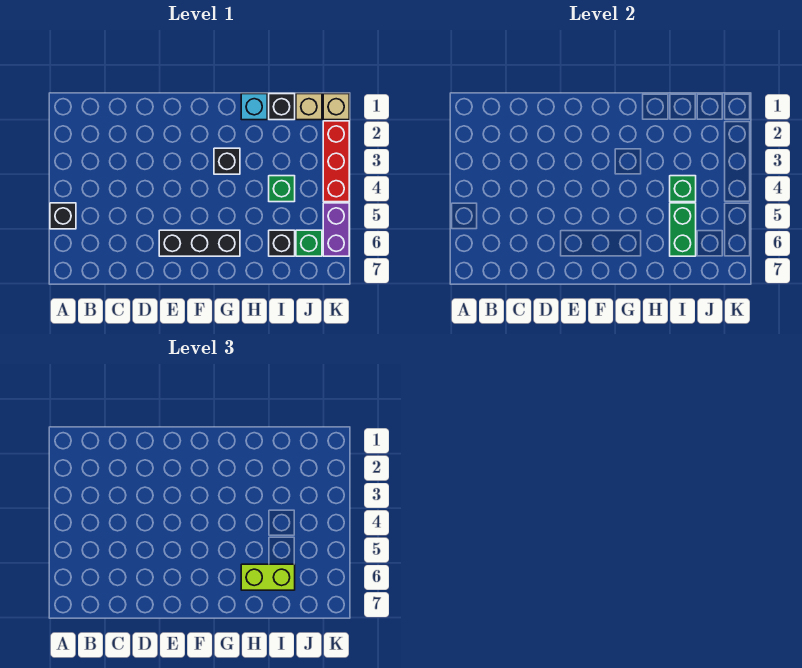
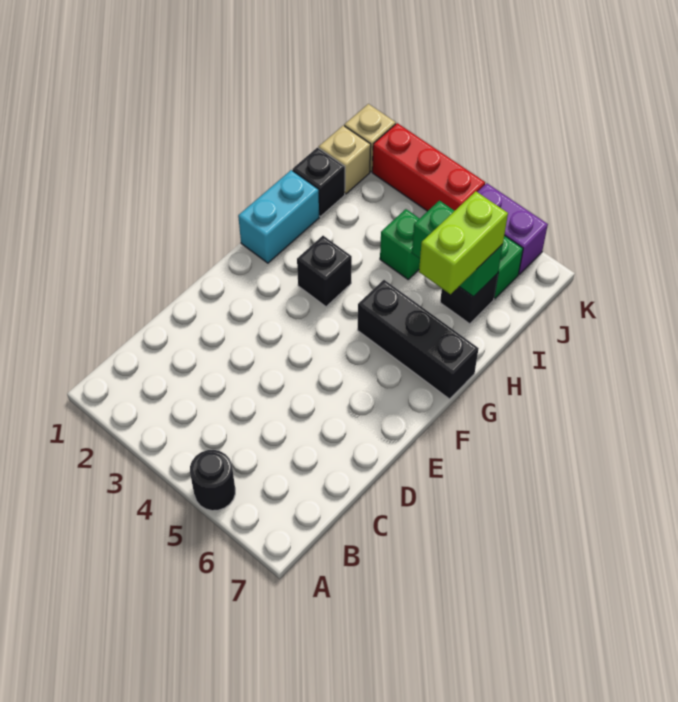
black 1x1 brick [50,203,76,229] -> black 1x1 round brick [190,450,235,511]
black 1x3 brick [159,230,240,256] -> black 1x3 brick turned to [358,280,479,399]
cyan 1x1 brick [241,94,267,120] -> cyan 1x2 brick [238,170,319,263]
green 1x1 brick [670,176,696,202] -> none

